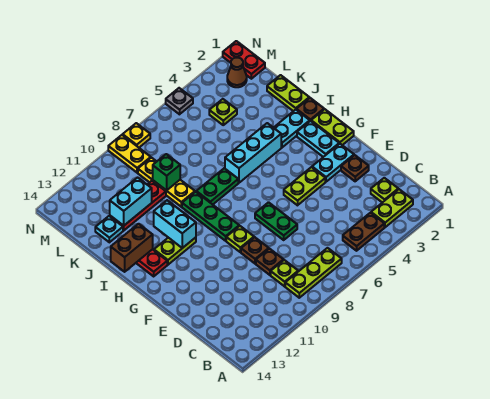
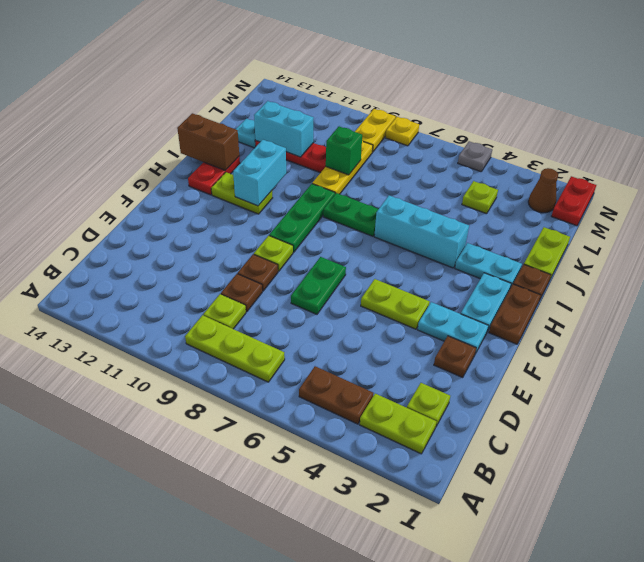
lime 1x2 plate [311,109,354,145] -> brown 1x2 plate [489,284,541,344]

